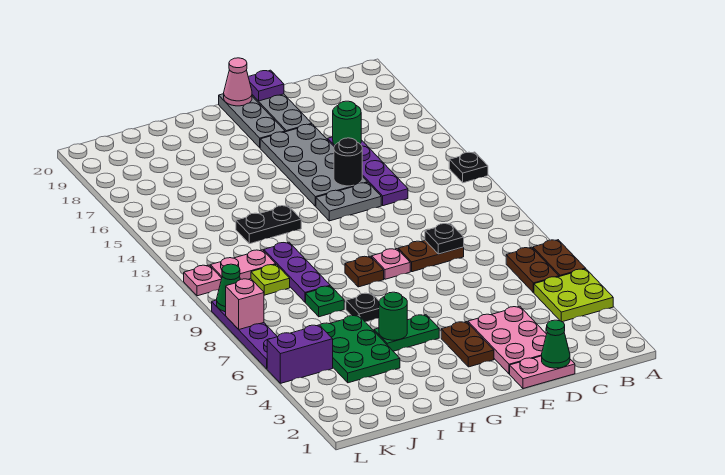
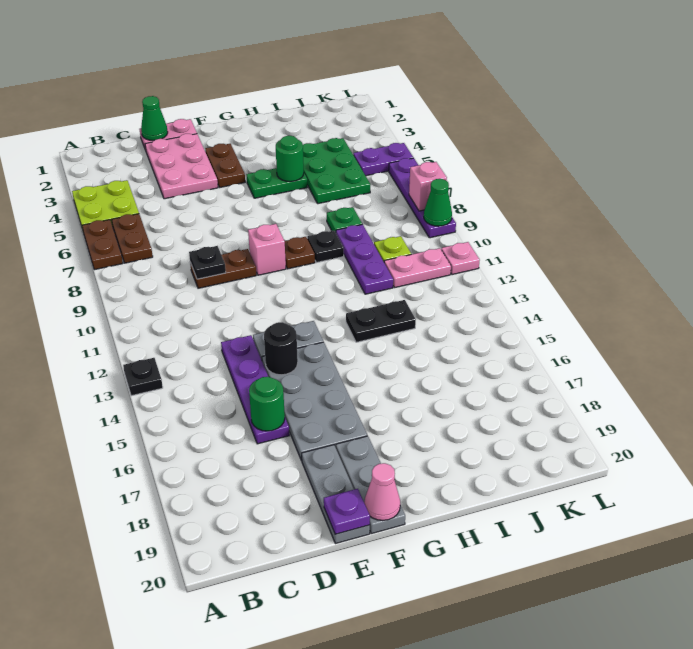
pink 1x1 plate [372,249,410,279] -> pink 1x1 brick [248,224,286,275]
black 1x1 plate [346,293,379,322] -> black 1x1 plate moved to [307,231,344,263]
purple 1x2 brick [267,325,333,383] -> purple 1x2 plate [353,143,413,176]

